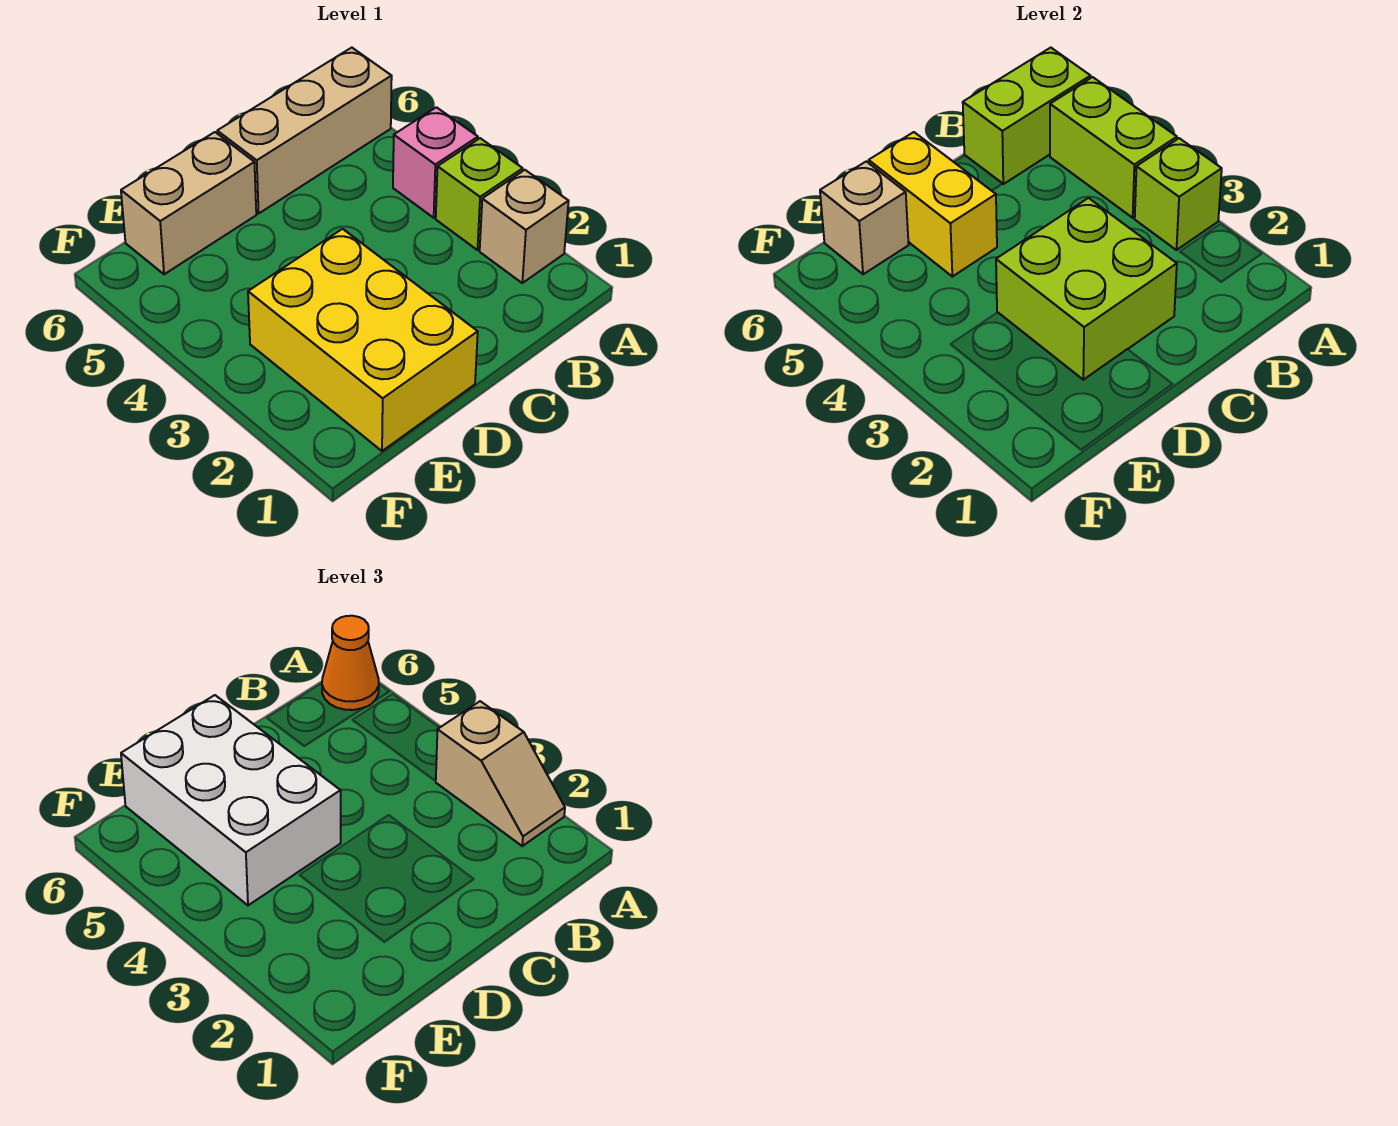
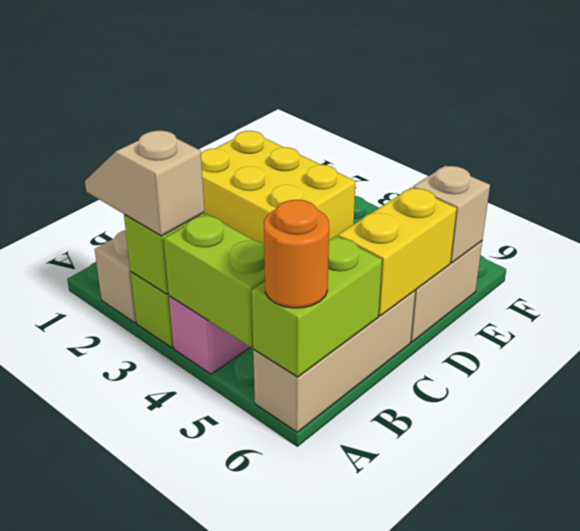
orange 1x1 cone [322,616,379,710] -> orange 1x1 round brick [264,200,329,308]
lime 2x2 brick [996,198,1177,380] -> none
white 2x3 brick [121,695,341,905] -> none
yellow 1x2 brick [869,132,997,277] -> yellow 1x2 brick turned to [338,187,457,316]

